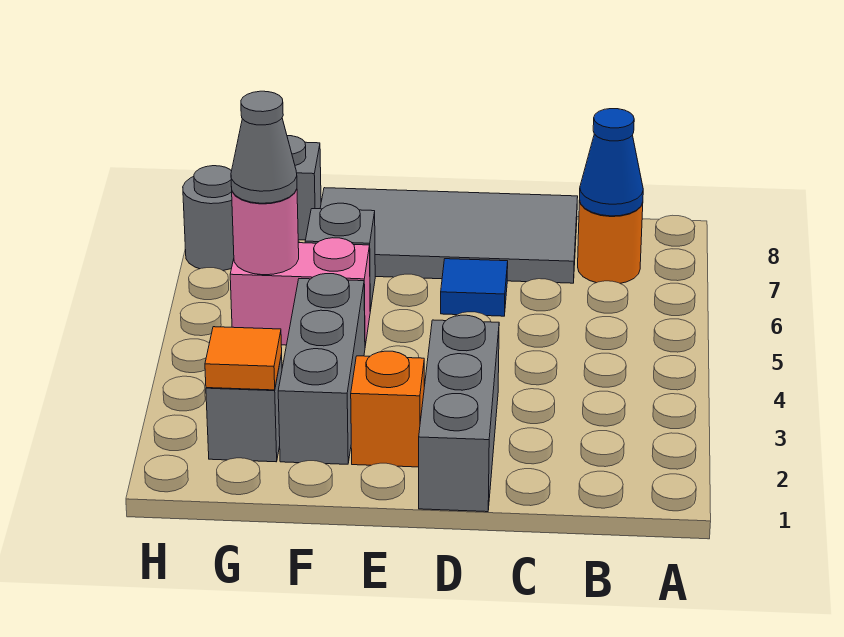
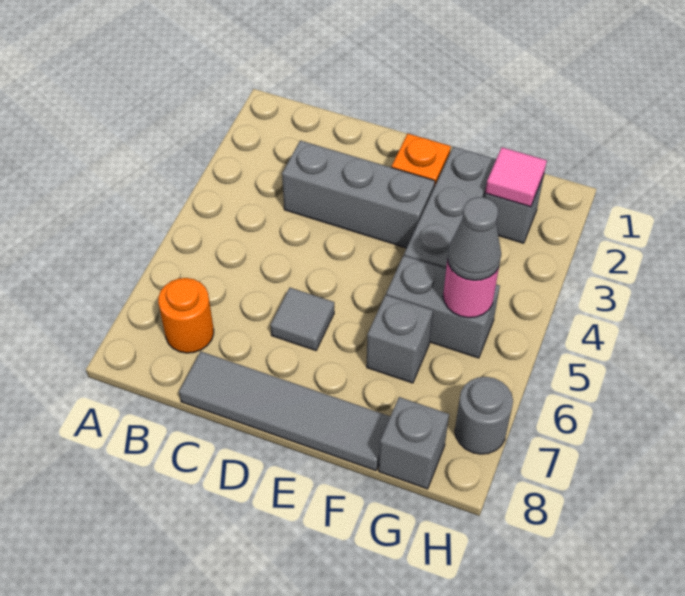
blue 1x1 cone [580,109,643,216] -> none
grey 2x4 tile [320,188,578,283] -> grey 1x4 tile [179,352,390,471]
grey 1x3 brick [419,315,499,512] -> grey 1x3 brick turned to [282,141,435,248]
blue 1x1 tile [441,259,508,316] -> grey 1x1 tile [271,288,334,350]
pink 1x2 brick [230,238,370,346] -> grey 1x2 brick [386,256,500,358]
orange 1x1 tile [205,327,282,390] -> pink 1x1 tile [485,147,547,207]

